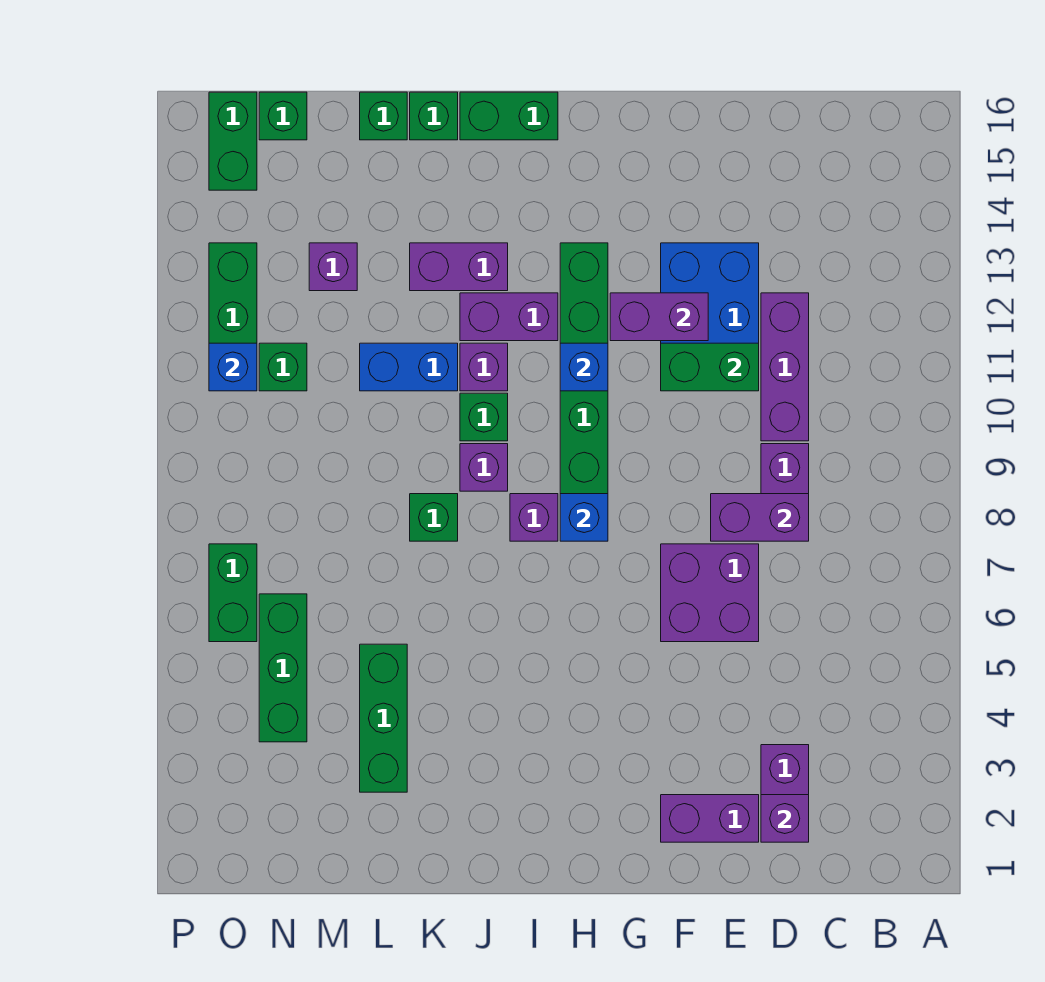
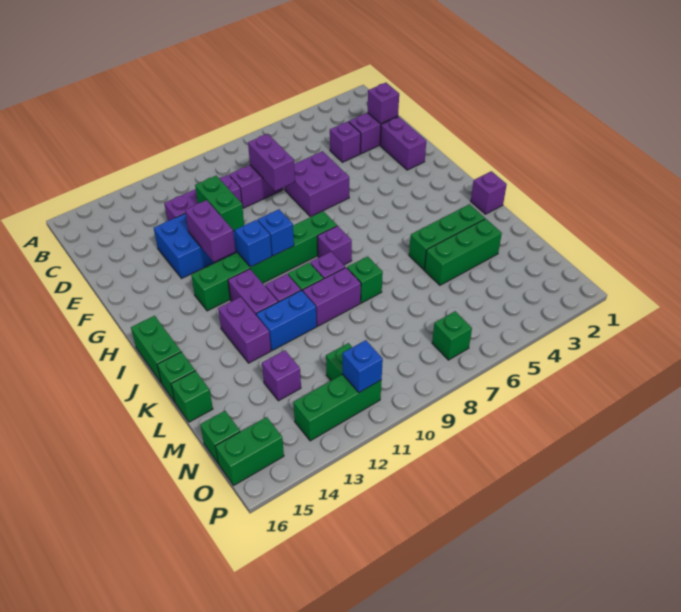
none -> purple 1x1 brick [330,122,361,162]
blue 1x1 brick [560,494,608,541] -> blue 1x1 brick moved to [258,209,294,256]
none -> purple 1x1 brick [471,171,507,214]
none -> purple 1x2 brick [303,268,361,326]
blue 1x2 brick [360,343,458,391] -> blue 1x2 brick turned to [256,290,317,351]
green 1x3 brick [259,594,307,742] -> green 1x3 brick moved to [409,204,485,270]
green 1x2 brick [209,544,257,642] -> green 1x1 brick [432,311,472,360]

